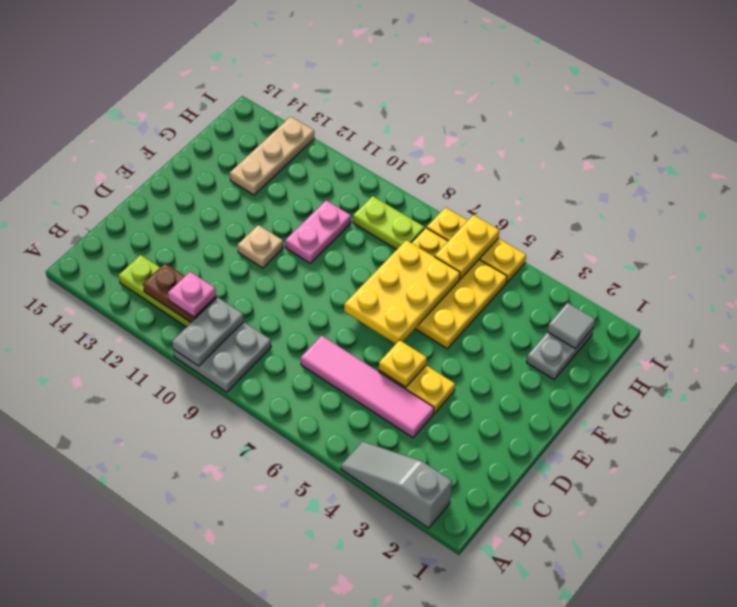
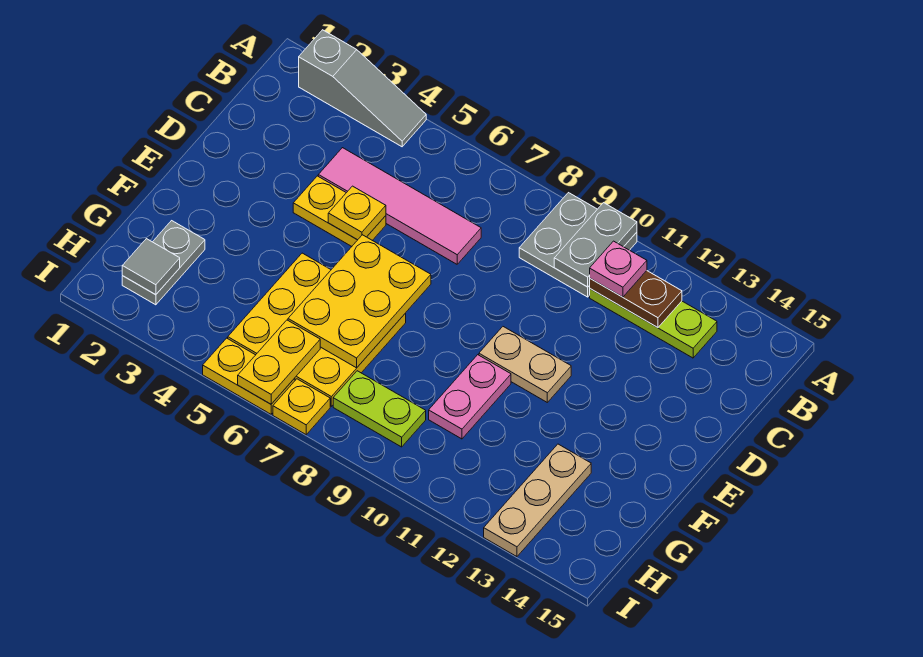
tan 1x1 plate [238,225,283,268] -> tan 1x2 plate [479,327,571,402]

